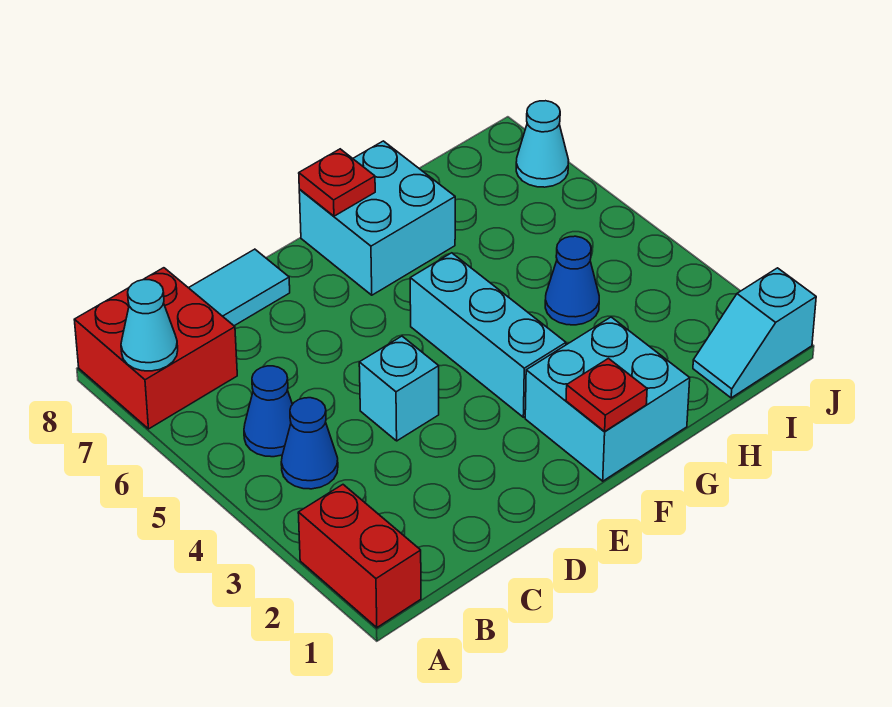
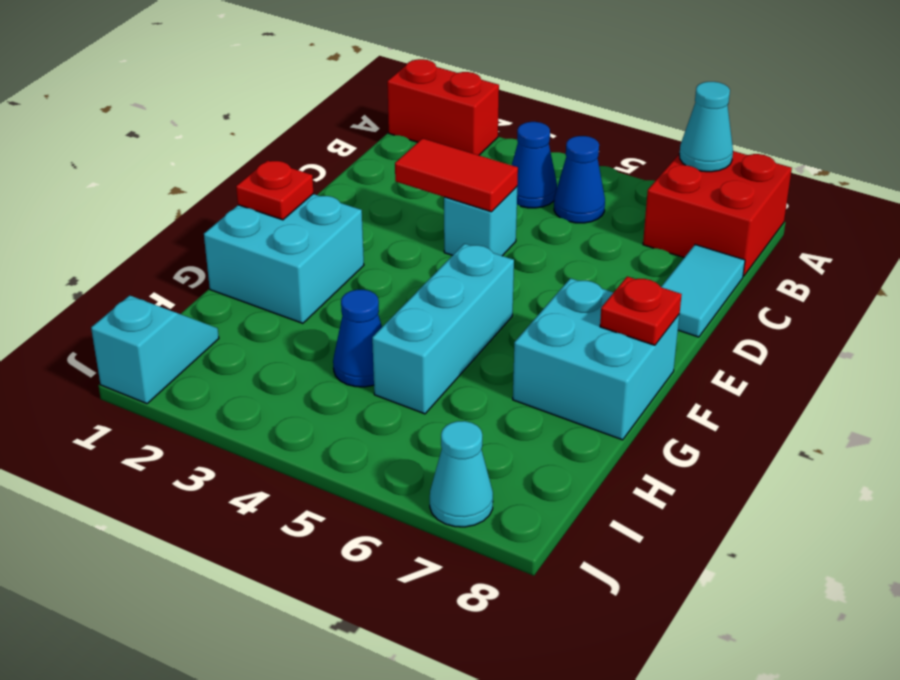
none -> red 1x2 tile [395,138,518,212]
cyan 1x3 brick [410,253,566,417] -> cyan 1x3 brick turned to [372,244,514,414]

